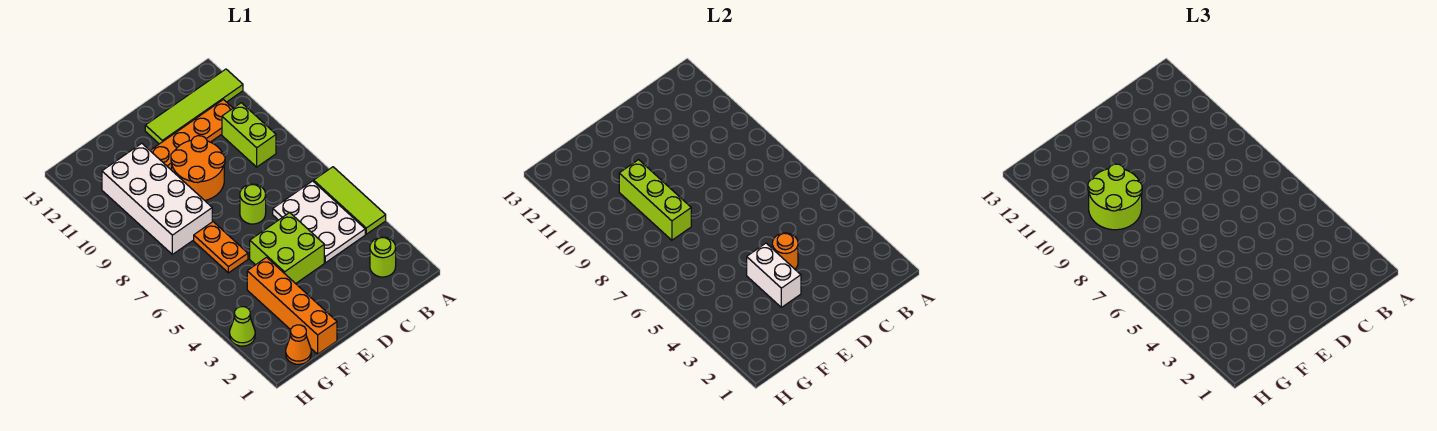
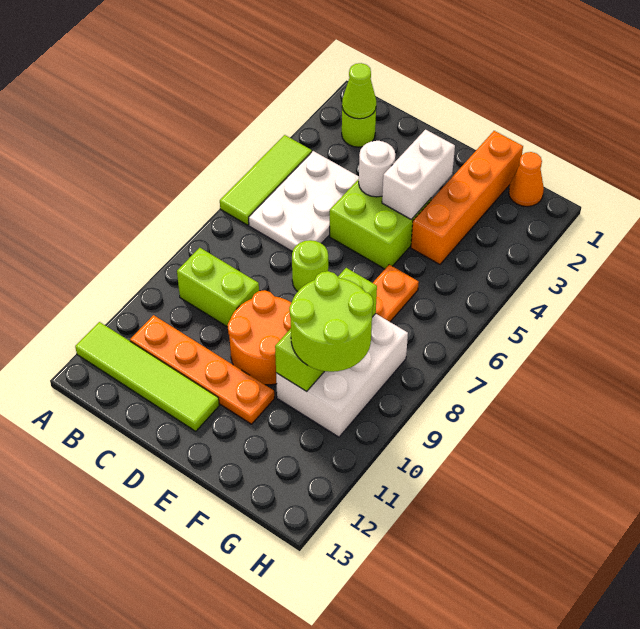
lime 1x2 brick [222,103,276,167] -> lime 1x2 brick turned to [177,248,259,327]
orange 1x1 round brick [772,233,798,269] -> white 1x1 round brick [359,141,396,197]
white 2x4 brick [102,143,212,254] -> white 2x3 brick [276,314,408,437]
lime 1x1 cone [230,307,255,346] -> lime 1x1 cone moved to [342,63,376,119]

